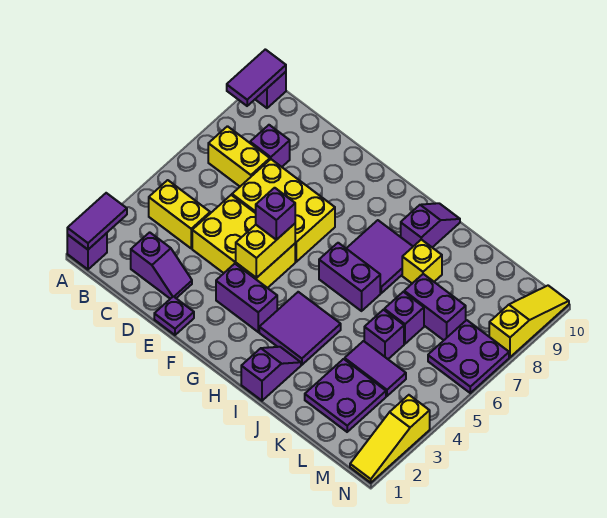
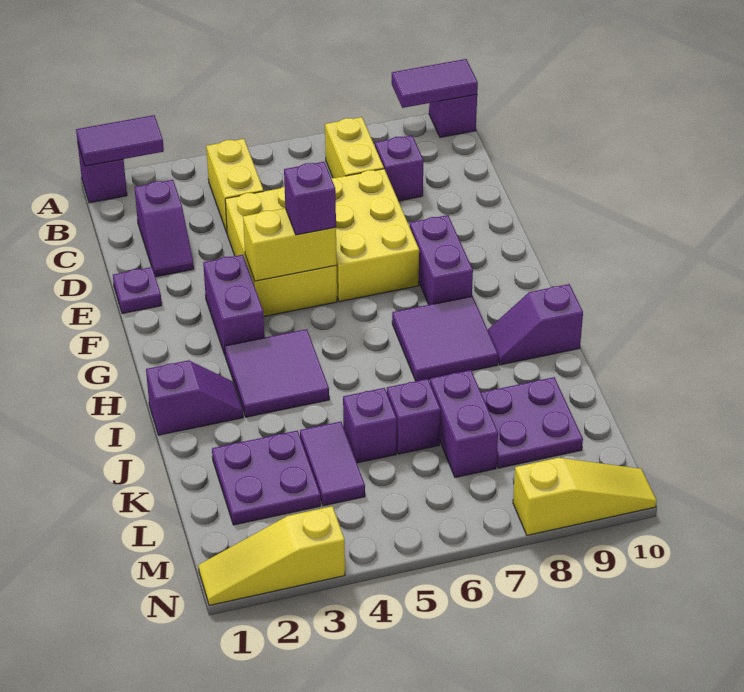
purple 1x2 brick [319,243,380,311] -> purple 1x2 brick moved to [410,215,473,305]
purple 1x2 slope [401,203,460,247] -> purple 1x2 slope turned to [488,284,583,365]
yellow 1x1 brick [402,240,442,283] -> none
purple 2x2 plate [428,320,509,393] -> purple 2x2 plate moved to [481,377,583,468]

